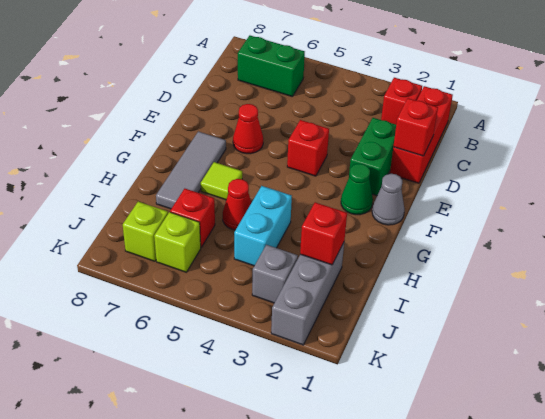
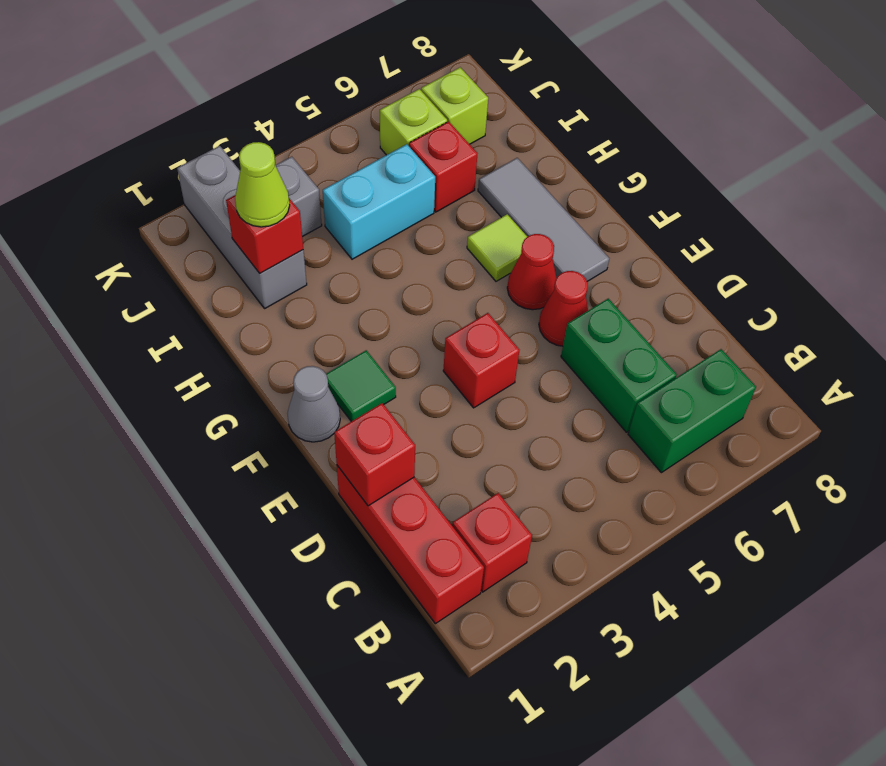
green 1x2 brick [349,118,396,196] -> green 1x2 brick moved to [561,299,677,432]
green 1x1 cone [341,164,373,215] -> green 1x1 tile [326,350,396,421]
cyan 1x2 brick [234,186,292,266] -> cyan 1x2 brick turned to [323,144,435,259]
red 1x1 cone [223,179,252,230] -> red 1x1 cone moved to [507,234,557,310]
none -> lime 1x1 cone [235,142,290,227]

